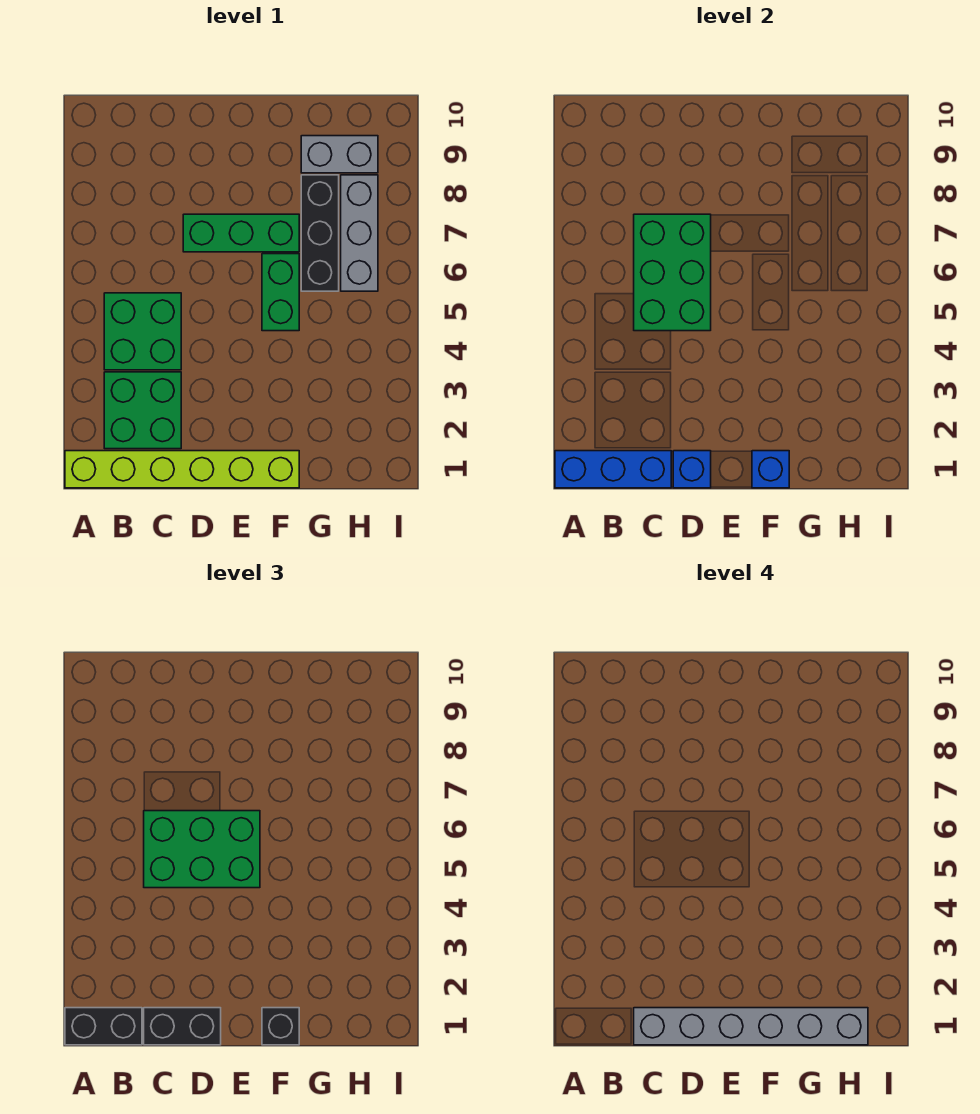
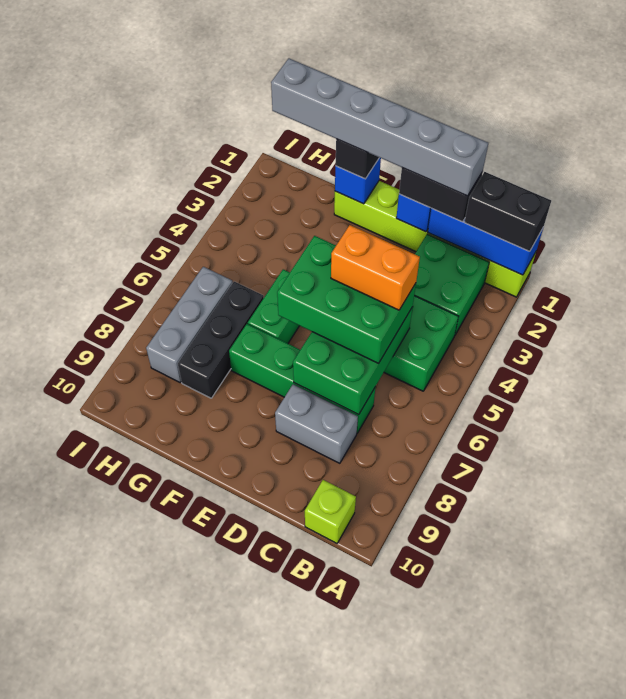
none -> lime 1x1 brick [305,480,356,543]
none -> orange 1x2 brick [331,225,420,310]
green 1x3 brick [183,214,299,252] -> green 1x4 brick [229,324,375,433]
grey 1x2 brick [301,136,378,173] -> grey 1x2 brick moved to [275,384,358,463]

